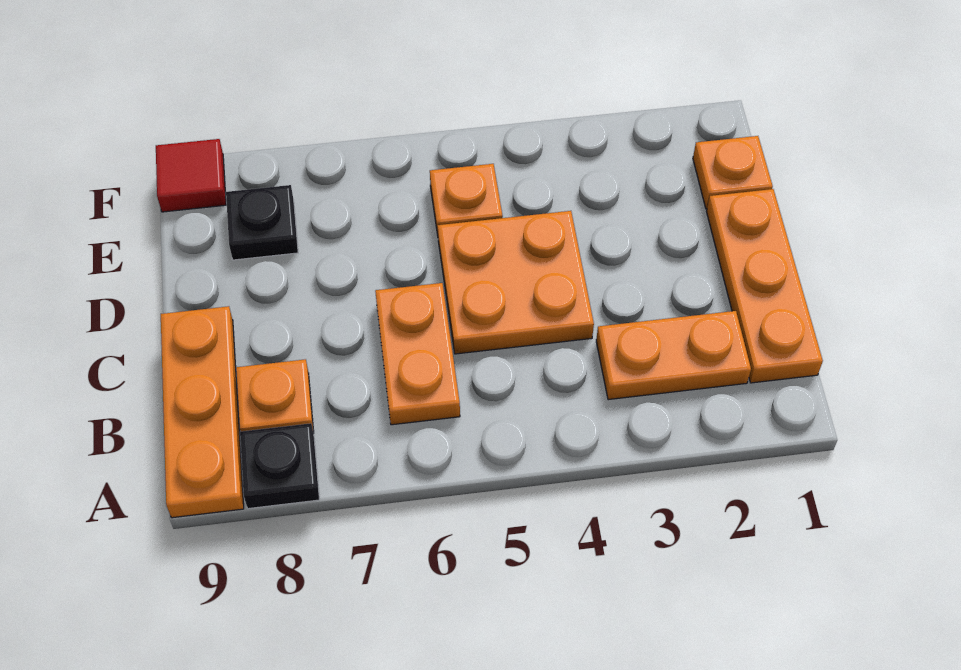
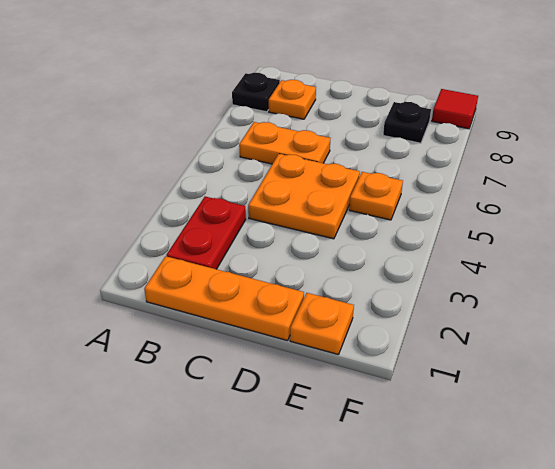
orange 1x3 plate [161,306,244,518] -> none
orange 1x2 plate [596,311,751,400] -> red 1x2 plate [167,196,246,269]

